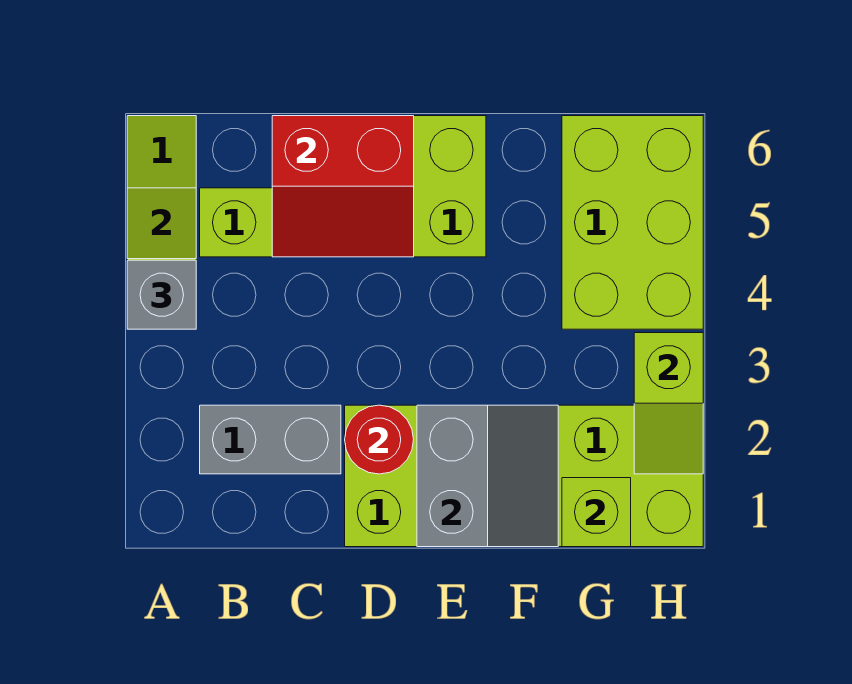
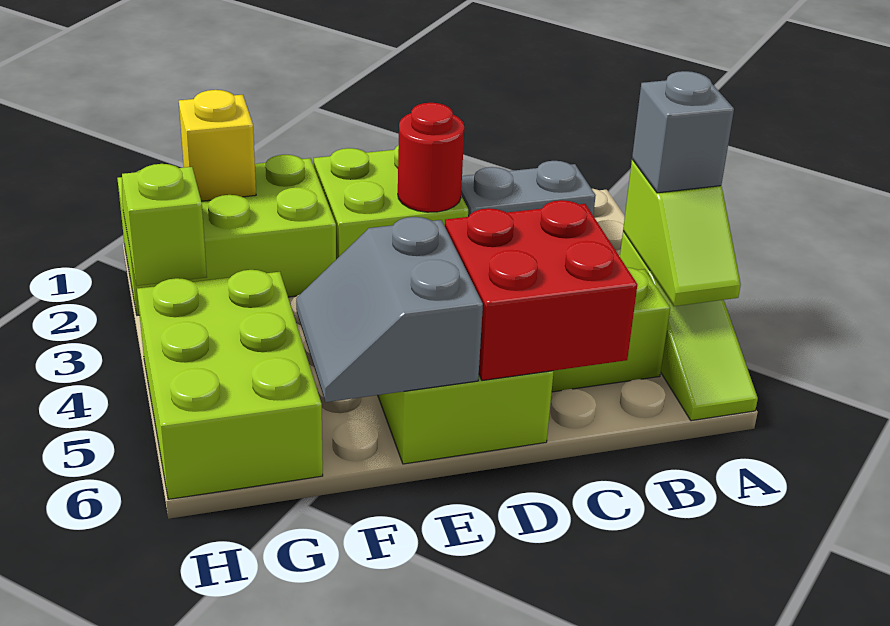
red 2x2 slope [272,116,414,257] -> red 2x2 brick [445,200,637,380]
grey 2x2 slope [417,405,558,547] -> grey 2x2 slope moved to [296,217,483,402]
lime 1x1 brick [562,478,631,547] -> yellow 1x1 brick [179,90,256,201]

